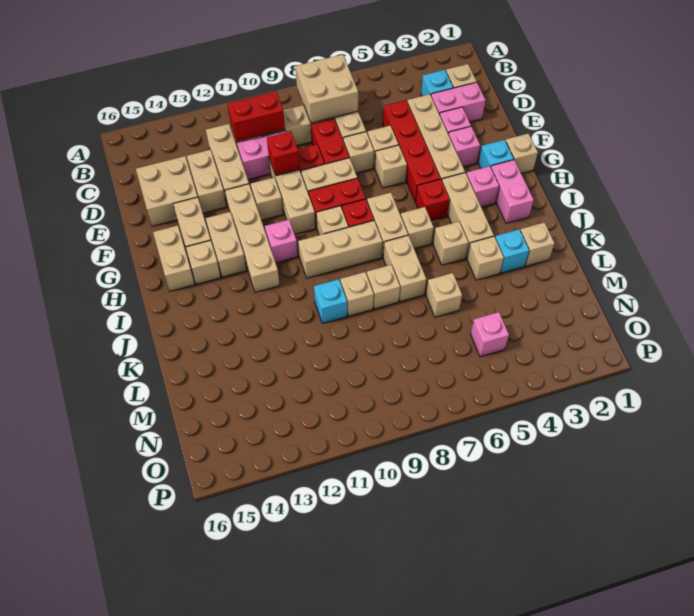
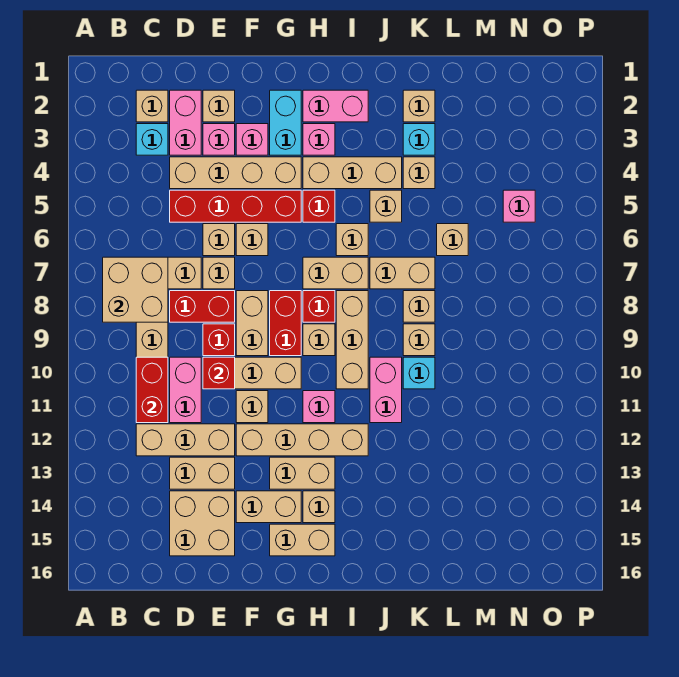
tan 1x1 brick [506,133,538,173] -> tan 1x1 brick moved to [203,90,235,122]
cyan 1x1 brick [479,140,514,168] -> cyan 1x2 brick [270,90,301,155]
none -> pink 1x2 brick [370,357,402,423]

